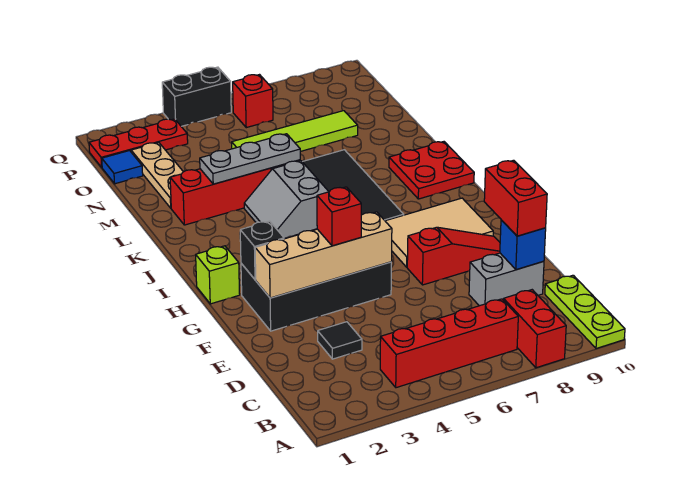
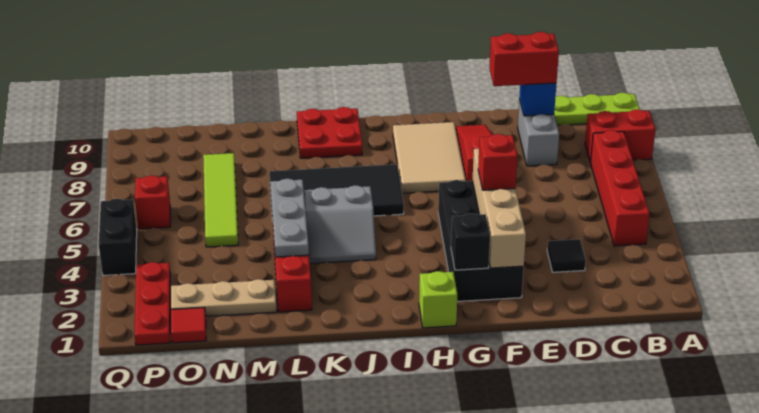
blue 1x1 tile [102,151,143,184] -> red 1x1 tile [171,308,206,343]

